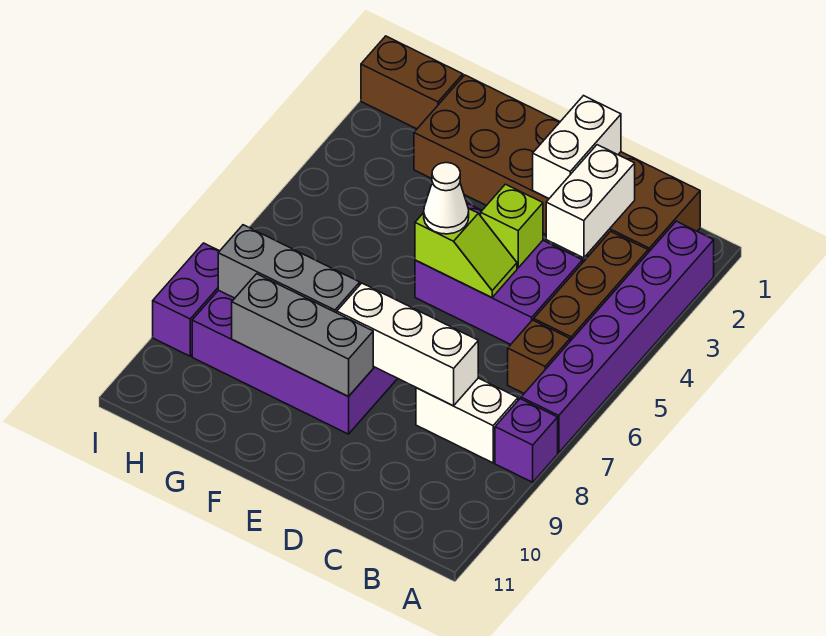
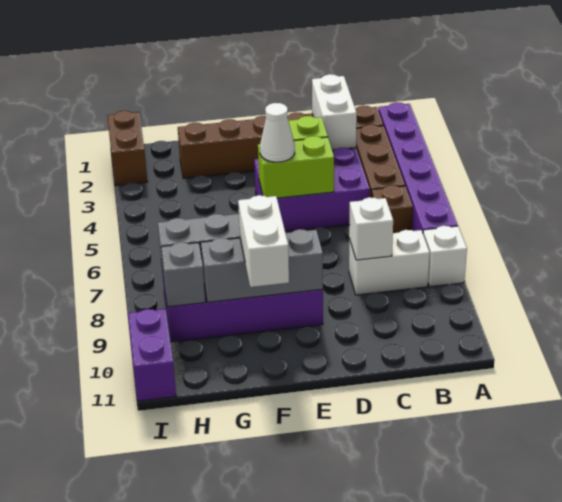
purple 1x1 brick [495,399,558,482] -> white 1x1 brick [423,226,467,287]
brown 2x6 brick [414,75,700,256] -> brown 1x6 brick [178,106,383,179]
white 1x3 brick [337,283,478,406] -> white 1x1 brick [349,197,393,260]
white 1x2 brick [533,96,621,198] -> white 1x2 brick moved to [238,195,289,287]
lime 1x2 slope [415,208,517,298] -> lime 1x2 brick [258,136,334,198]
brown 1x2 brick [361,36,463,129] -> brown 1x2 brick turned to [107,111,147,186]
none -> grey 1x1 brick [161,242,205,307]
purple 1x2 brick [153,243,219,356] -> purple 1x2 brick moved to [128,309,176,401]

